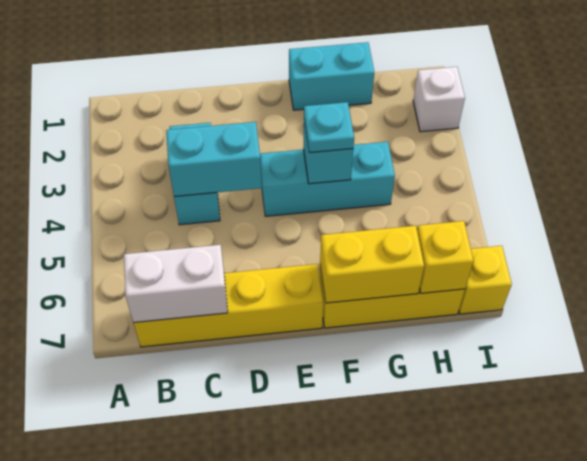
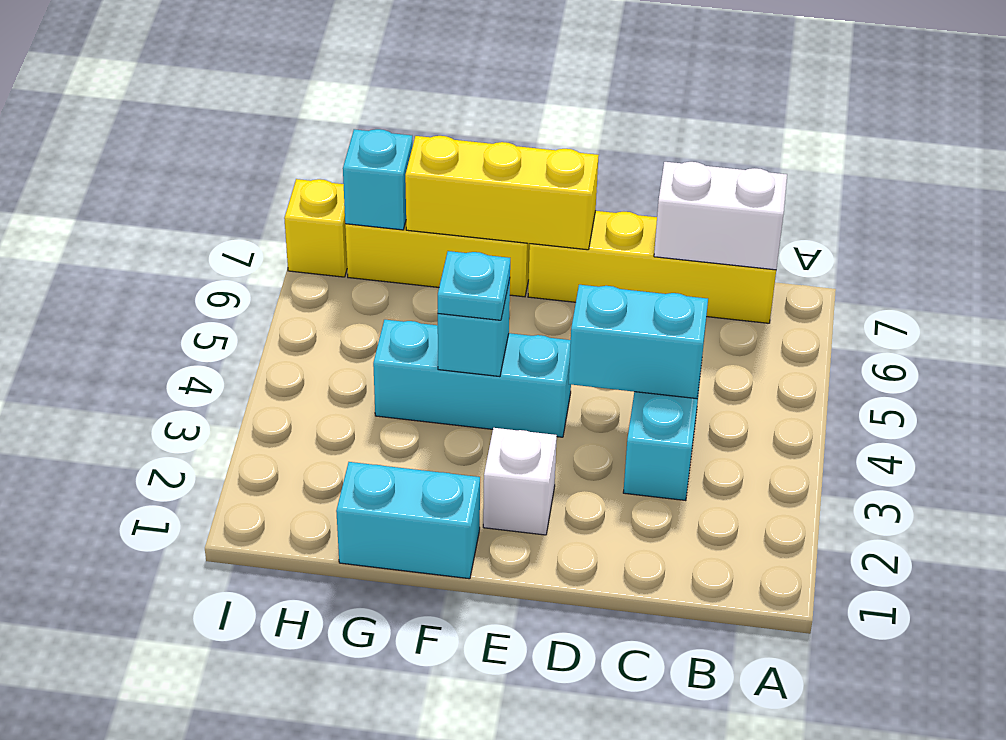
yellow 1x2 brick [320,226,424,303] -> yellow 1x3 brick [405,136,599,250]
yellow 1x1 brick [417,221,473,293] -> cyan 1x1 brick [343,129,413,230]
white 1x1 brick [413,67,465,132] -> white 1x1 brick moved to [483,428,557,535]

